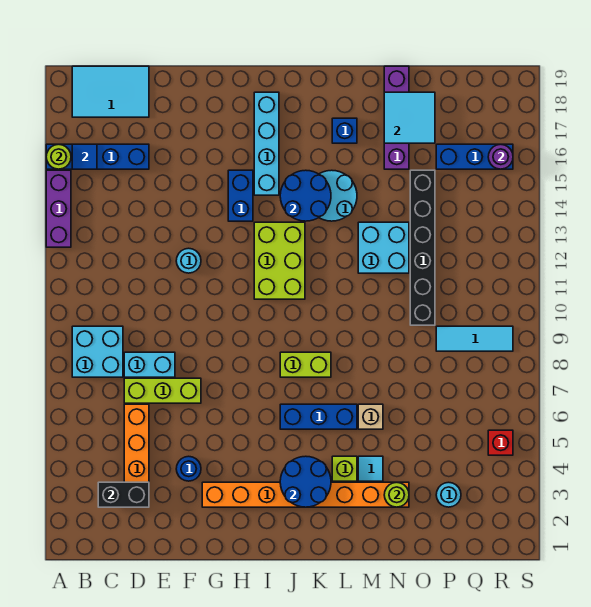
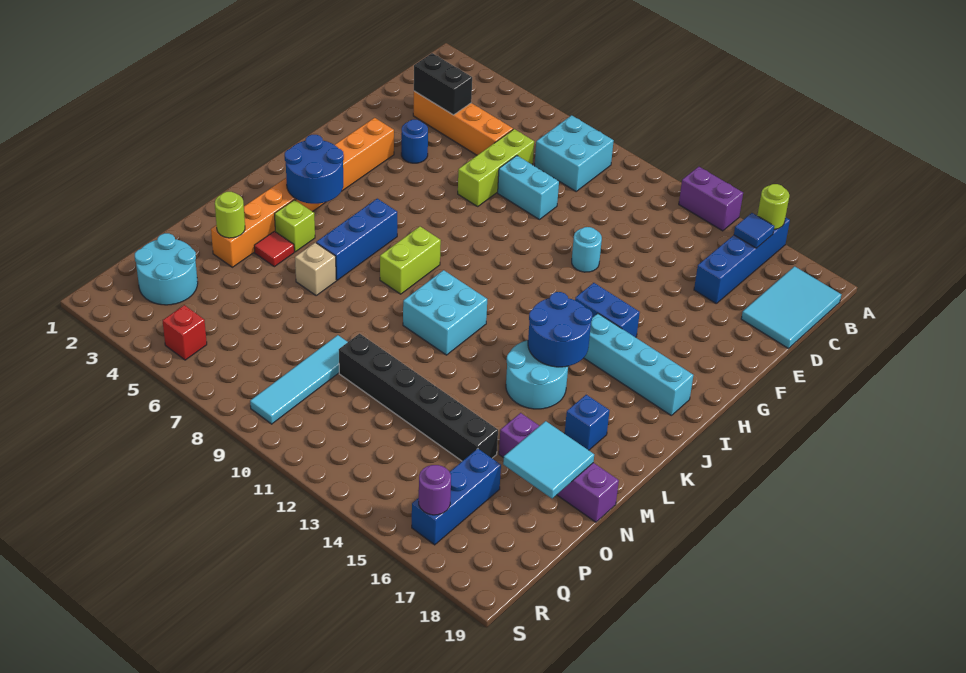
purple 1x3 brick [46,170,71,247] -> purple 1x2 brick [679,167,743,231]
black 1x2 brick [98,482,149,507] -> black 1x2 brick turned to [414,53,472,115]
cyan 1x2 brick [124,352,175,377] -> cyan 1x2 brick turned to [498,156,559,220]
lime 2x3 brick [254,222,305,299] -> none
cyan 1x1 tile [358,456,383,481] -> red 1x1 tile [254,231,294,267]
cyan 2x2 brick [358,222,409,273] -> cyan 2x2 brick moved to [403,270,487,355]
cyan 1x1 round brick [436,482,461,507] -> cyan 2x2 round brick [135,233,198,305]
cyan 1x3 tile [436,326,513,351] -> cyan 1x4 tile [250,335,347,424]

